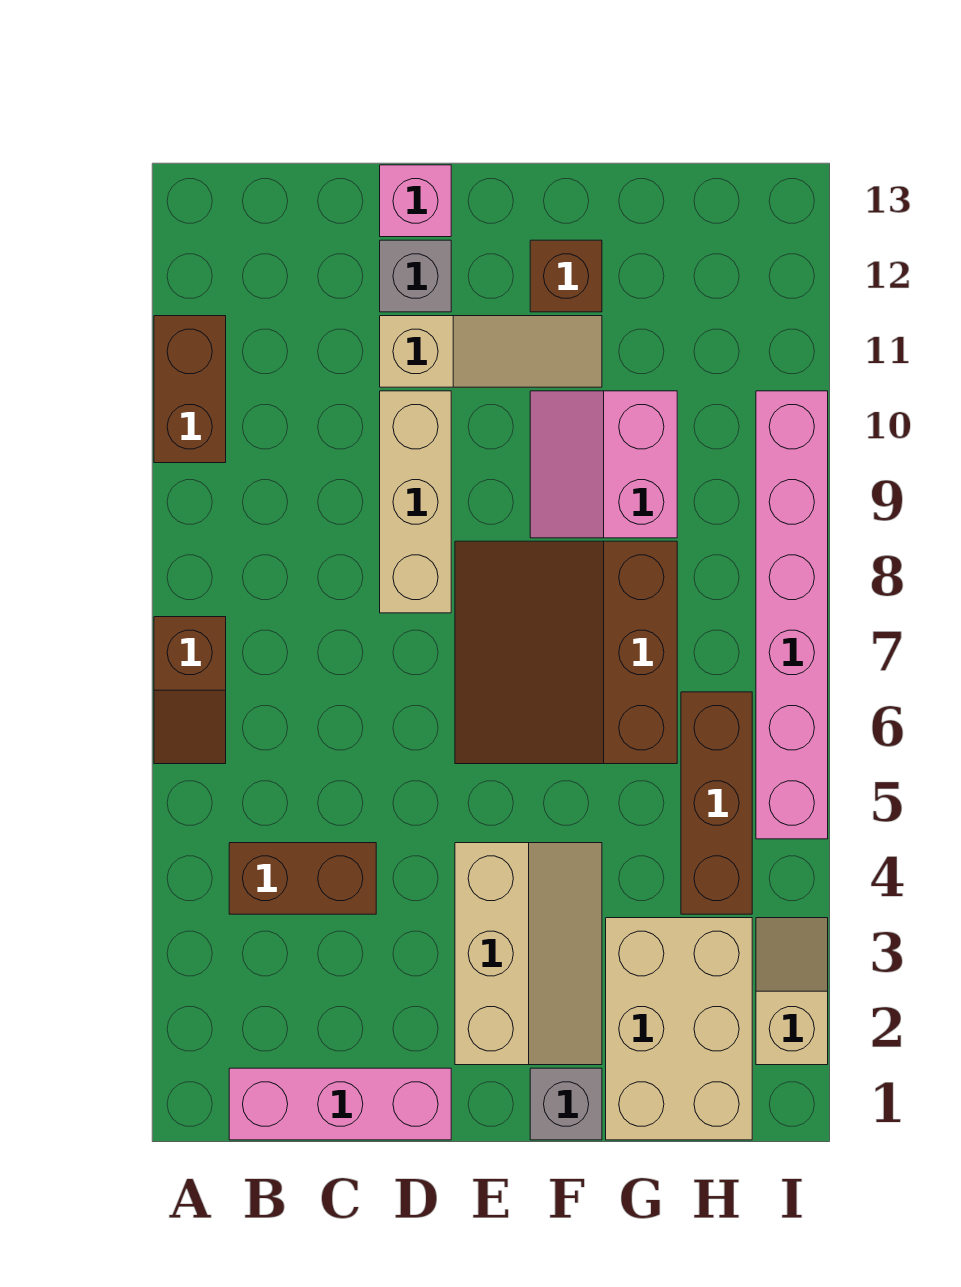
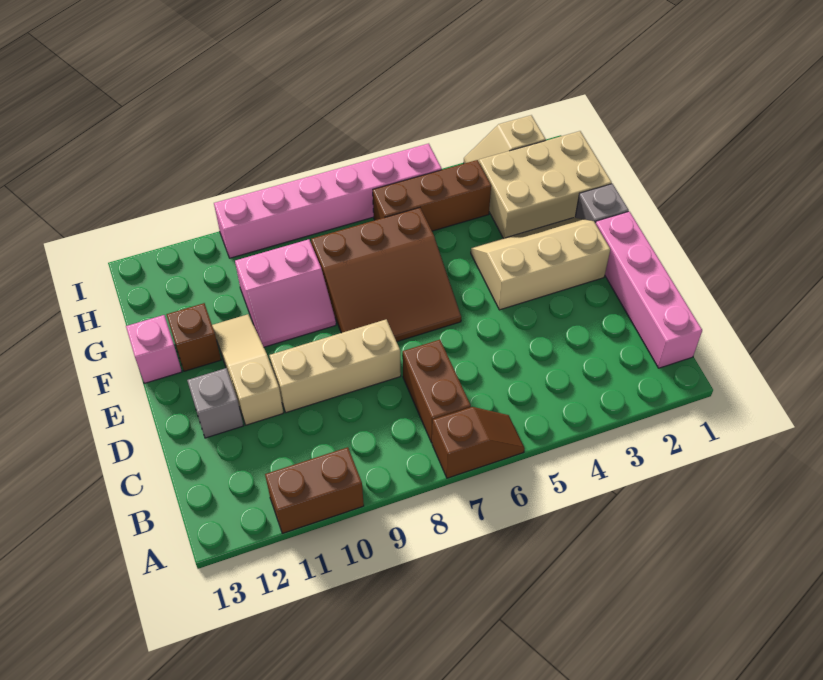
pink 1x3 brick [229,1068,451,1140] -> pink 1x4 brick [596,211,702,368]
brown 1x2 brick [229,843,376,914] -> brown 1x2 brick moved to [403,339,471,443]
pink 1x1 brick [380,165,451,237] -> pink 1x1 brick moved to [126,315,182,383]

